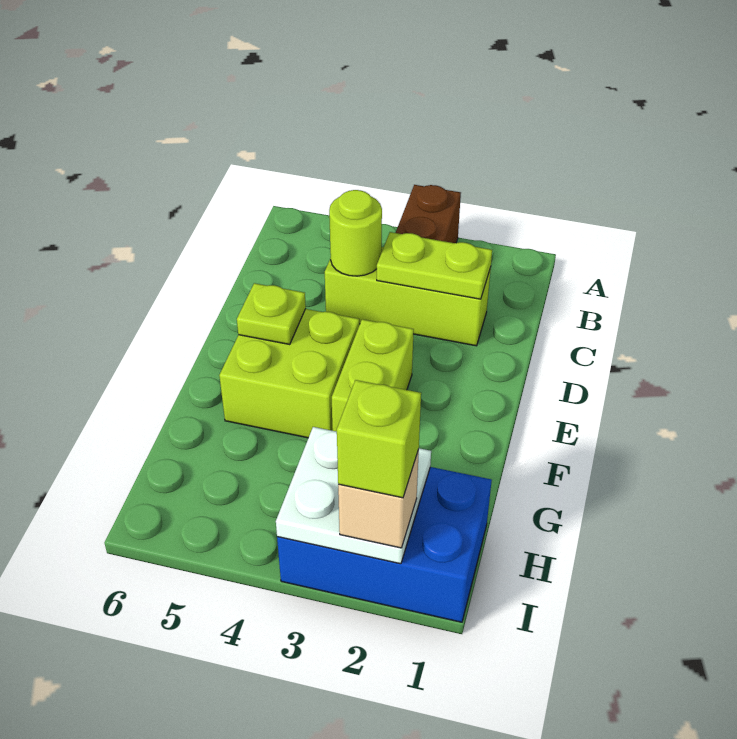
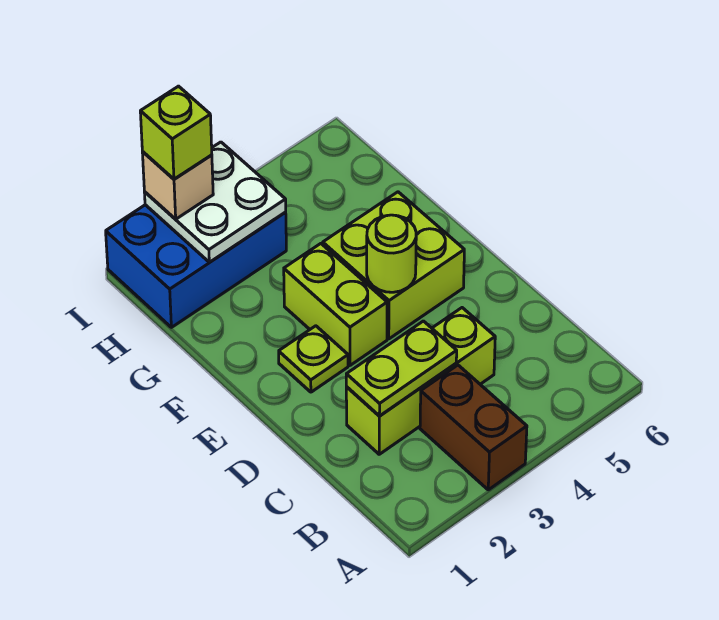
lime 1x1 round brick [329,190,382,276] -> lime 1x1 round brick moved to [367,215,416,292]
lime 1x1 plate [237,283,306,345] -> lime 1x1 plate moved to [279,326,348,392]

